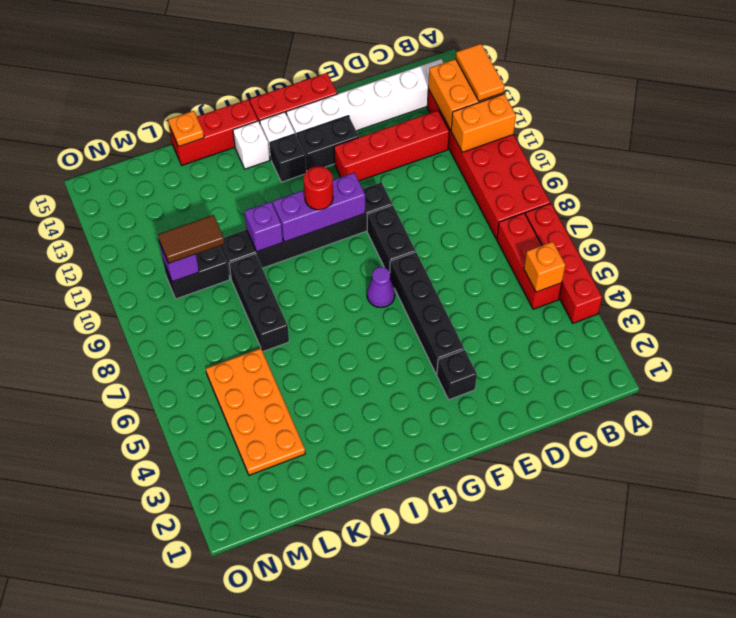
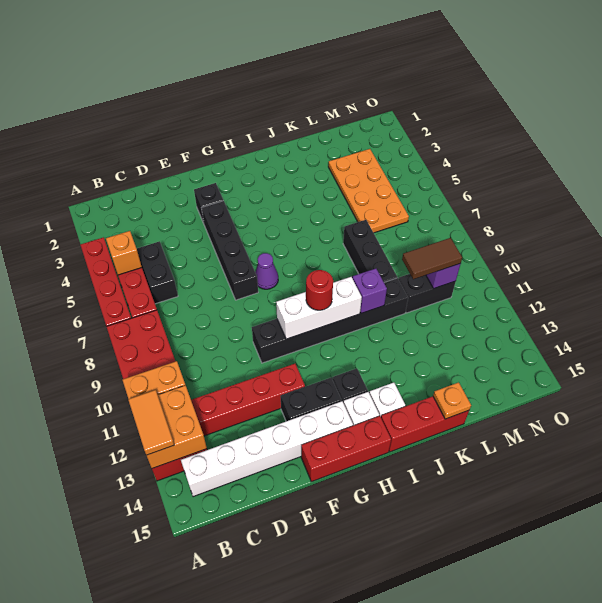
black 1x2 brick [367,205,416,272] -> black 1x2 brick moved to [137,241,178,304]
purple 1x3 brick [273,173,365,242] -> white 1x3 brick [276,277,362,339]

